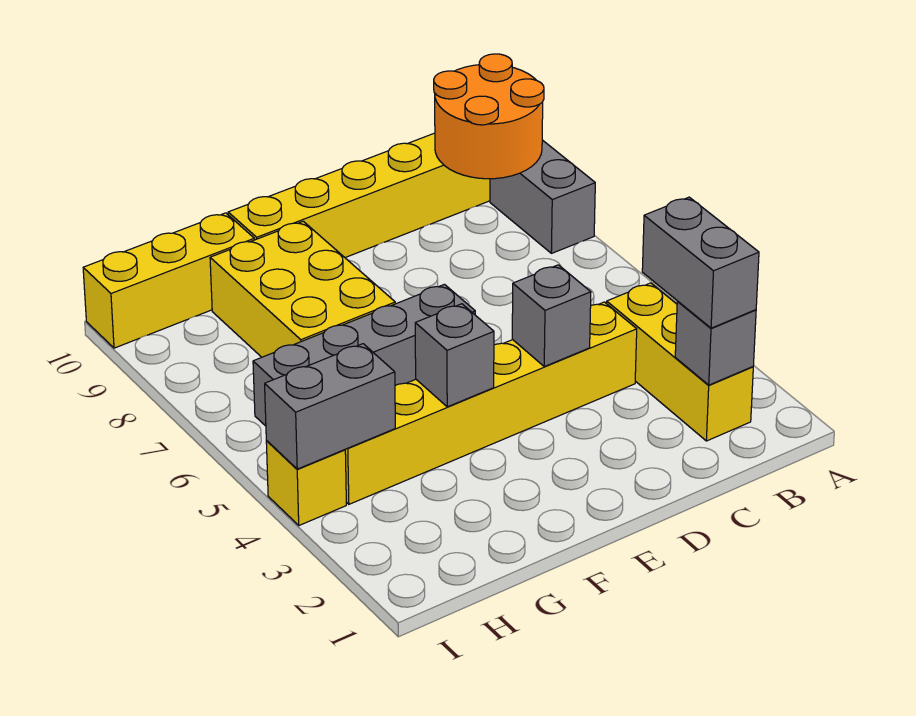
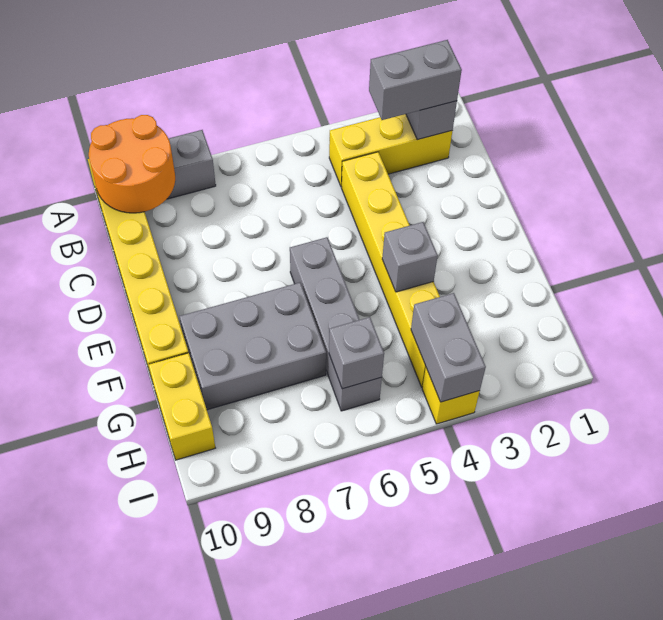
grey 1x1 brick [512,265,591,366] -> grey 1x1 brick moved to [329,317,384,389]
yellow 2x3 brick [210,221,395,357] -> grey 2x3 brick [180,283,326,410]
yellow 1x3 brick [83,213,254,348] -> yellow 1x2 brick [149,353,215,460]

